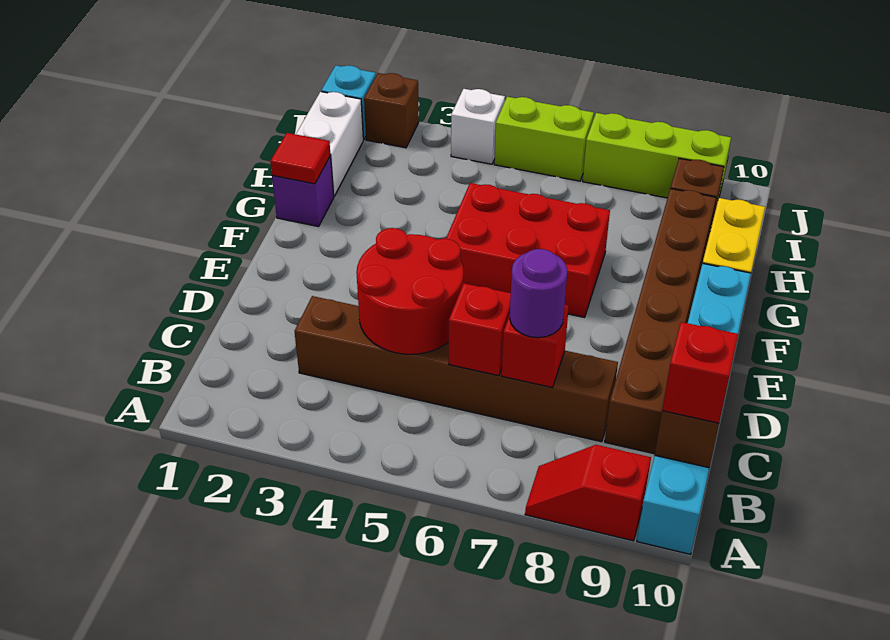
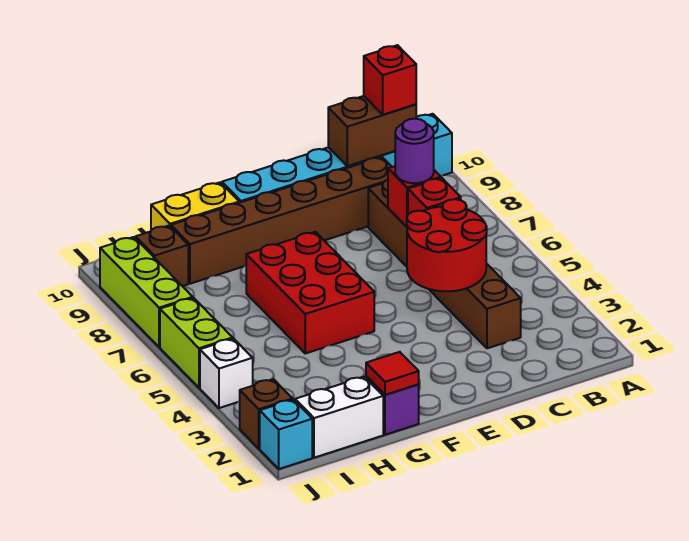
red 1x2 slope [525,445,651,541] -> none

